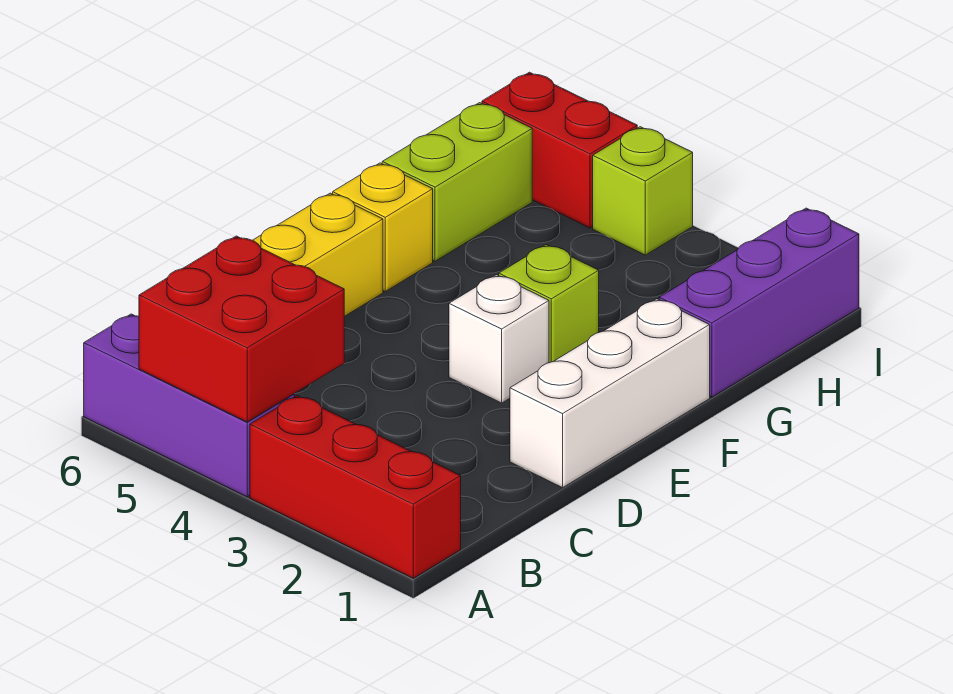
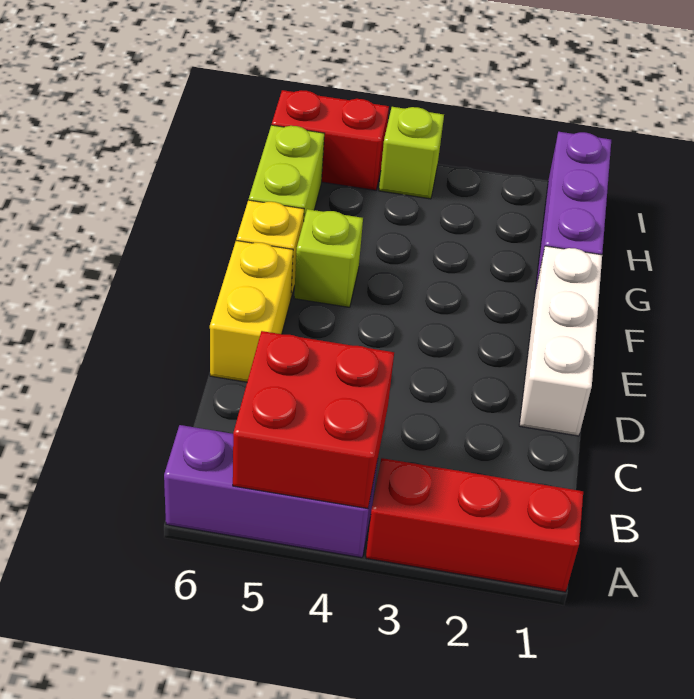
white 1x1 brick [449,275,549,403] -> none
lime 1x1 brick [499,245,599,363] -> lime 1x1 brick moved to [294,209,363,307]

